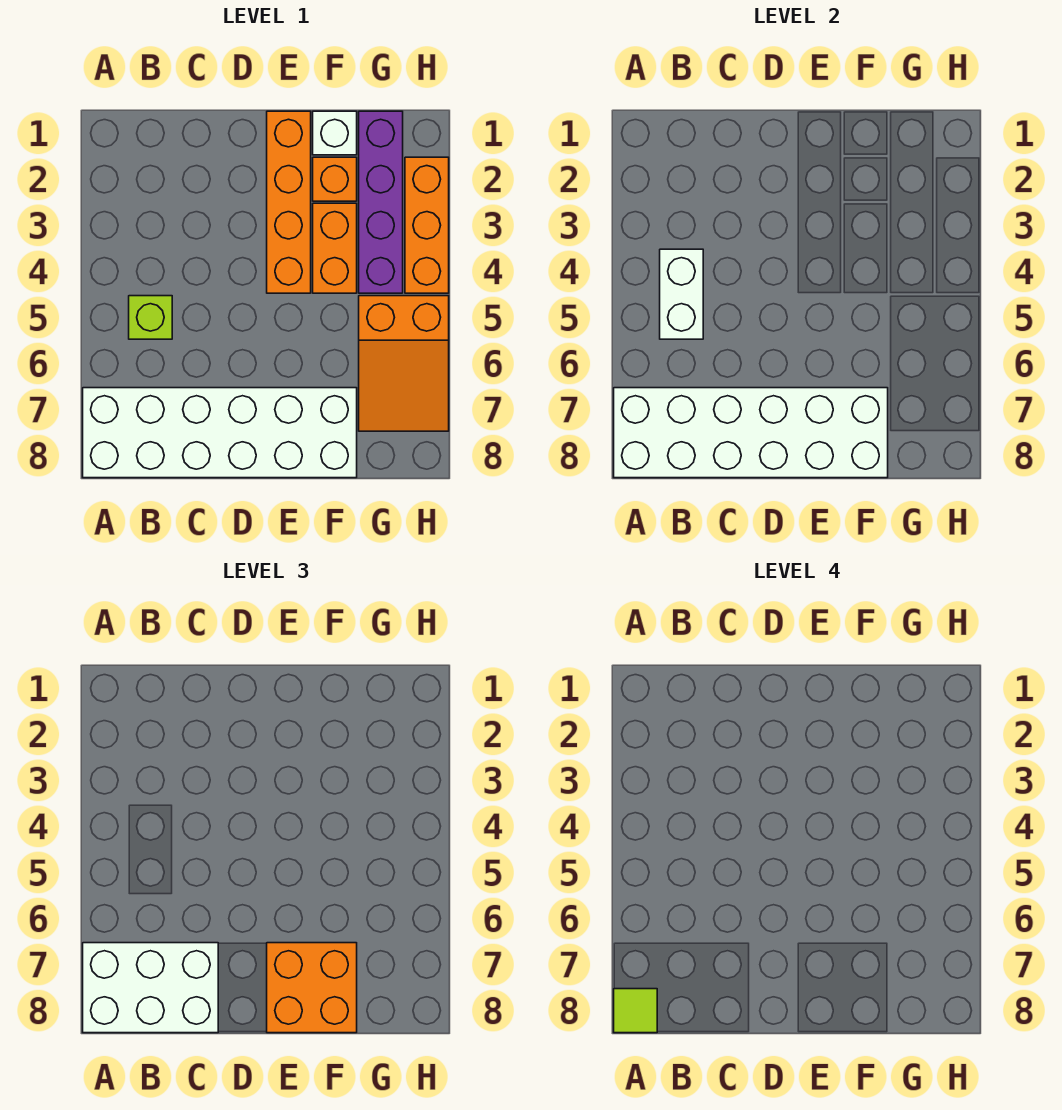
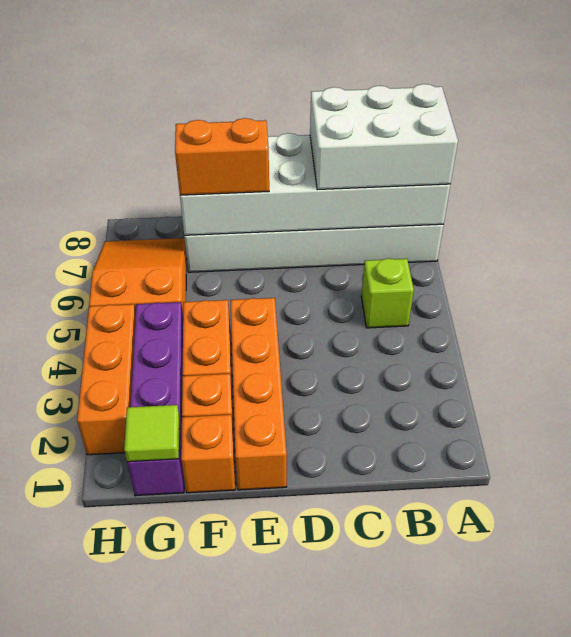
lime 1x1 tile [614,989,657,1033] -> lime 1x1 tile moved to [124,405,179,462]
white 1x2 brick [660,249,703,339] -> none
orange 2x2 brick [267,943,357,1033] -> orange 1x2 brick [175,118,269,195]
white 1x1 brick [313,111,357,155] -> orange 1x1 brick [181,415,235,493]

